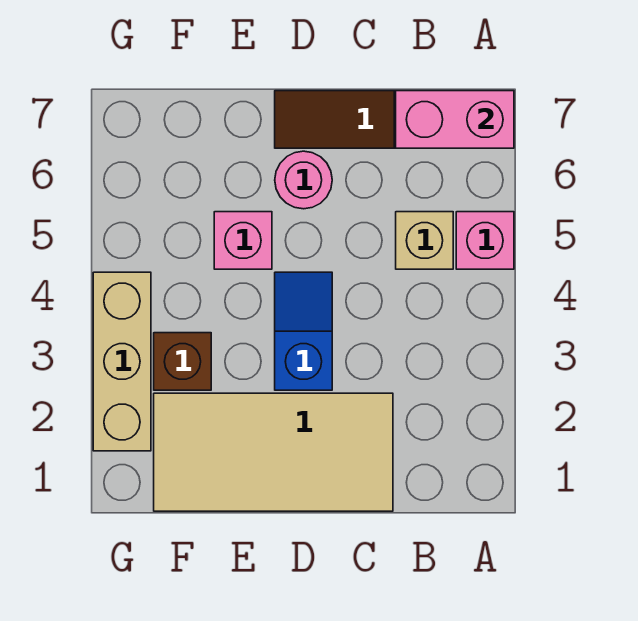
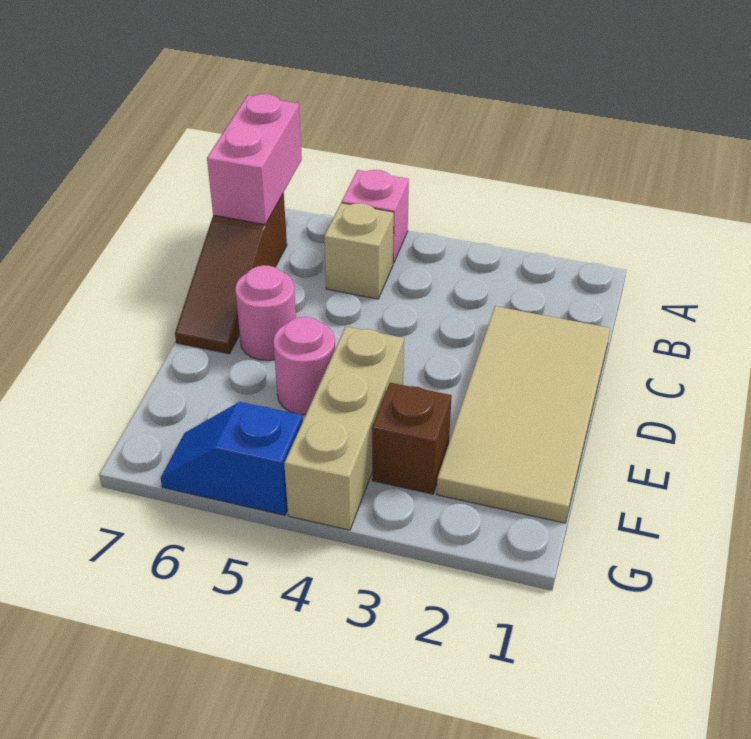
blue 1x2 slope [275,272,332,390] -> blue 1x2 slope moved to [161,402,303,515]
pink 1x1 brick [214,212,272,269] -> pink 1x1 round brick [273,317,335,415]
tan 1x3 brick [93,272,151,451] -> tan 1x3 brick turned to [284,327,404,530]

